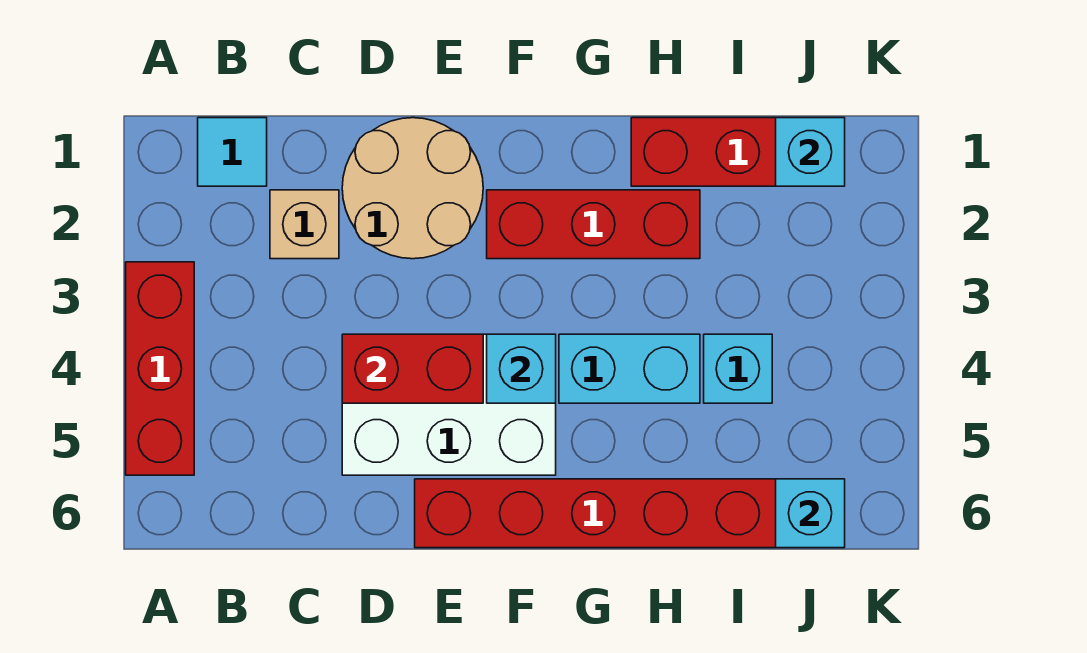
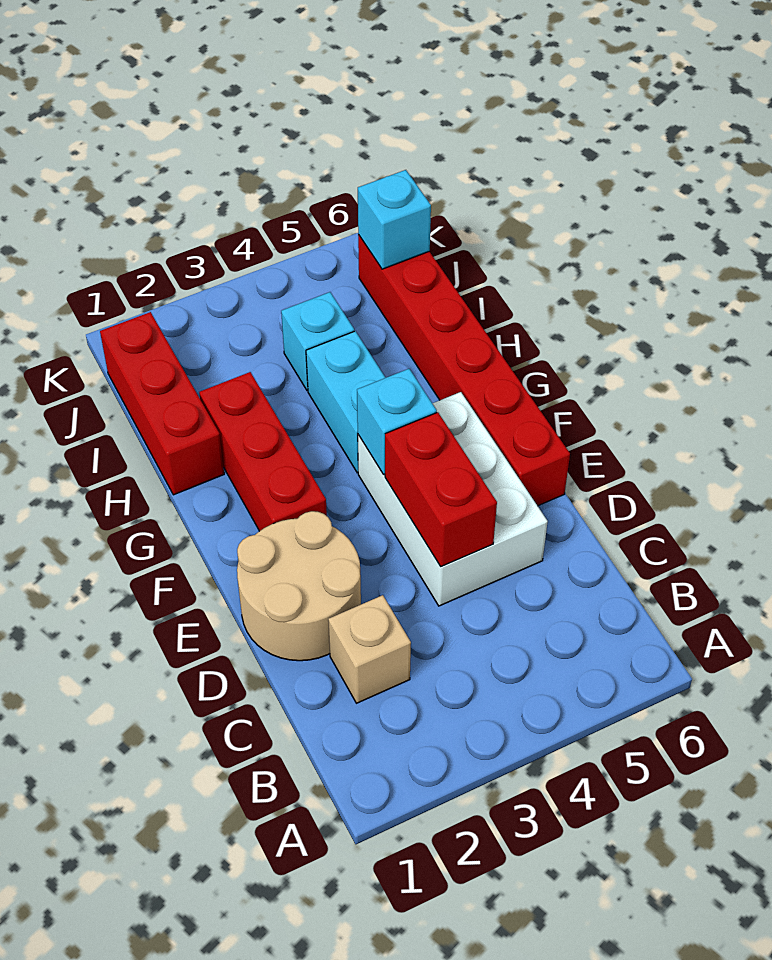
red 1x3 brick [126,262,194,475] -> none
cyan 1x1 tile [198,118,267,186] -> none
cyan 1x1 brick [776,118,845,186] -> none

